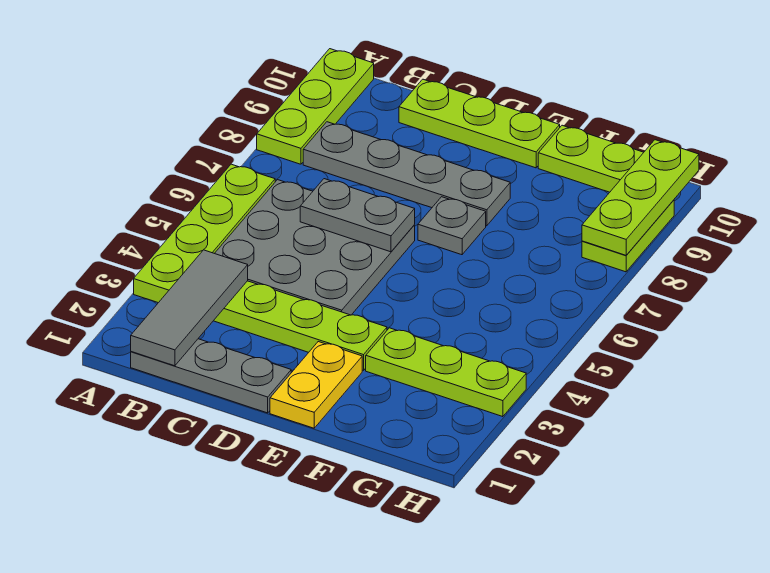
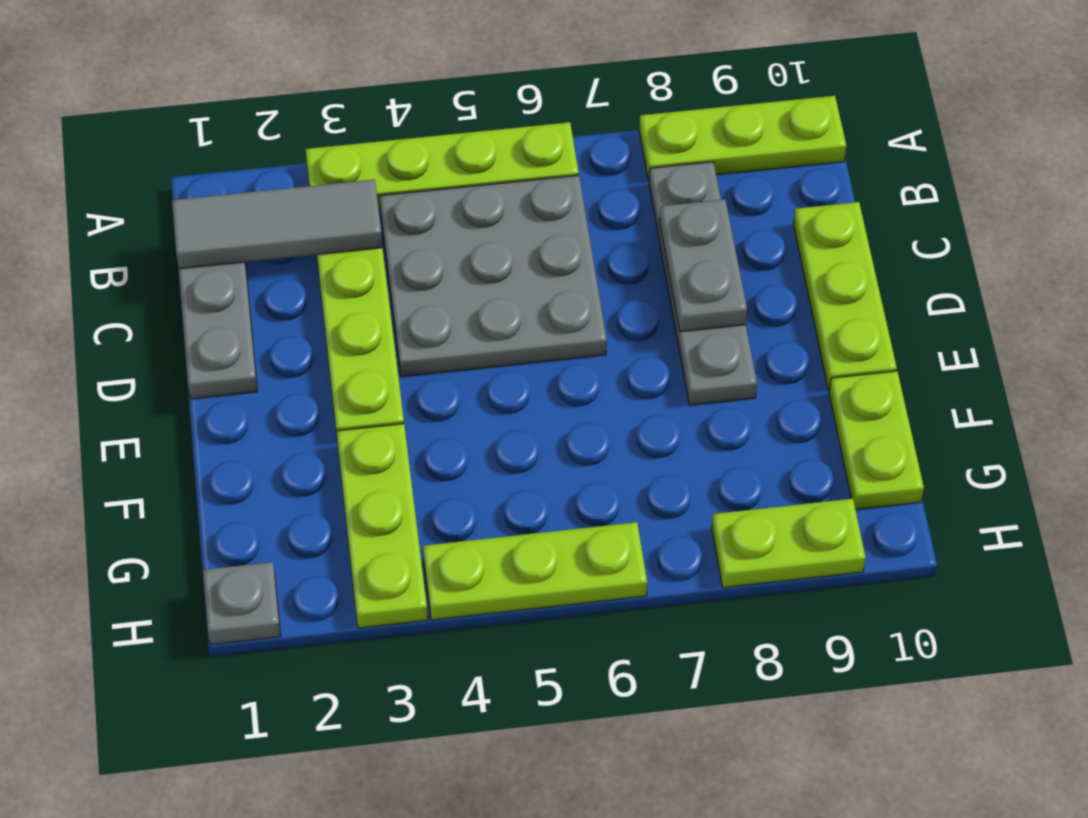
grey 1x2 plate [300,179,415,252] -> grey 1x2 plate moved to [660,199,747,332]
yellow 1x2 plate [270,342,362,428] -> none
grey 1x1 plate [418,197,486,255] -> grey 1x1 plate moved to [203,562,281,645]
lime 1x3 plate [582,140,699,255] -> lime 1x3 plate moved to [423,522,647,620]

